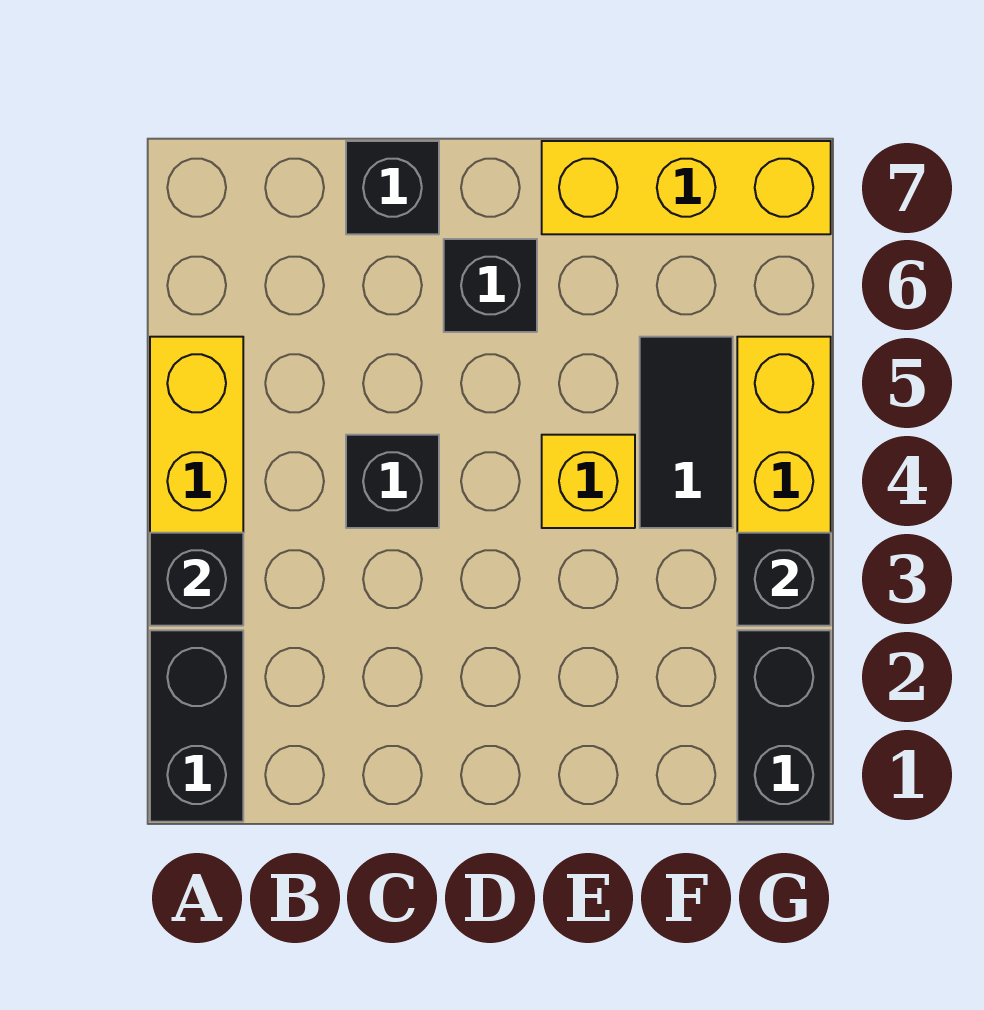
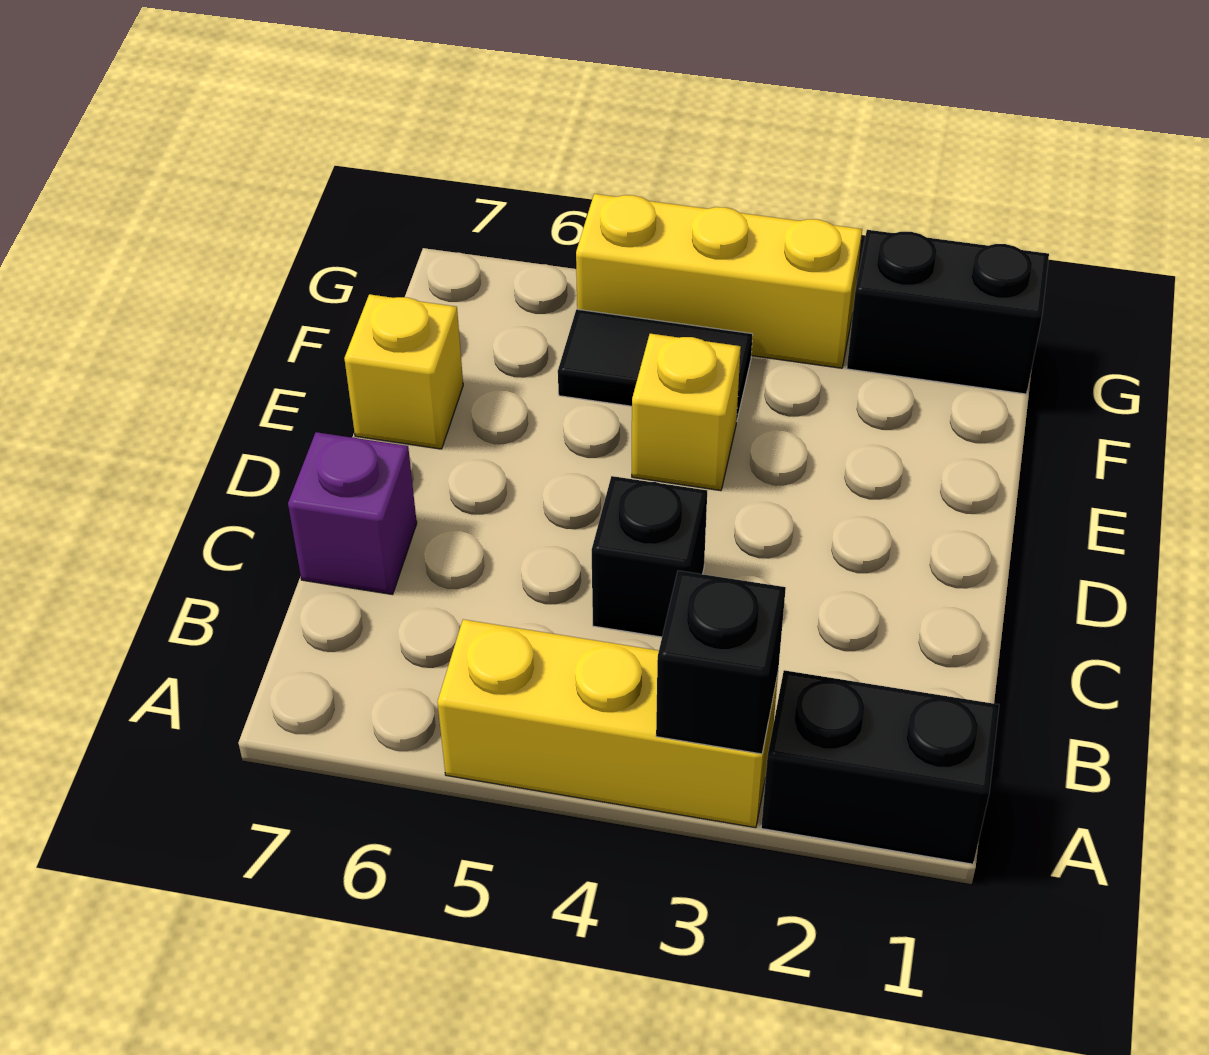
black 1x1 brick [346,141,439,234] -> purple 1x1 brick [288,432,417,594]
black 1x1 brick [444,239,537,332] -> none
yellow 1x3 brick [542,141,831,234] -> yellow 1x1 brick [344,294,463,449]
black 1x1 brick [737,533,831,626] -> none

